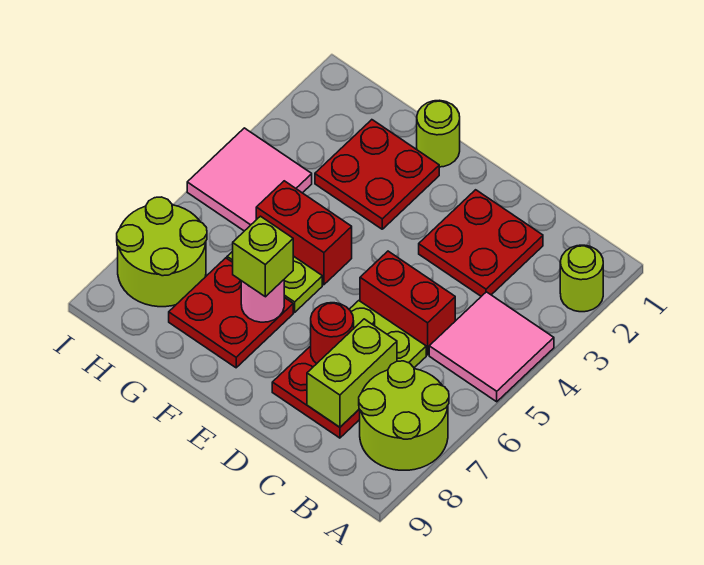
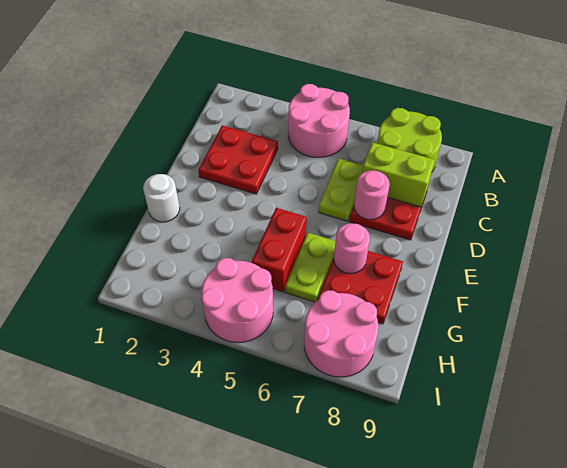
lime 1x1 round brick [560,245,603,312] -> none
pink 2x2 tile [429,292,554,402] -> pink 2x2 round brick [288,84,350,158]
red 1x2 brick [360,251,455,355] -> none
red 1x1 round brick [311,303,354,364] -> pink 1x1 round brick [354,170,390,220]
lime 1x1 round brick [417,100,460,167] -> white 1x1 round brick [143,174,180,222]
red 2x2 plate [315,120,439,229] -> none
lime 1x1 brick [233,216,293,297] -> none
pink 2x2 tile [187,128,312,231] -> pink 2x2 round brick [201,258,273,342]
lime 2x2 round brick [117,197,207,307] -> pink 2x2 round brick [304,290,379,377]

